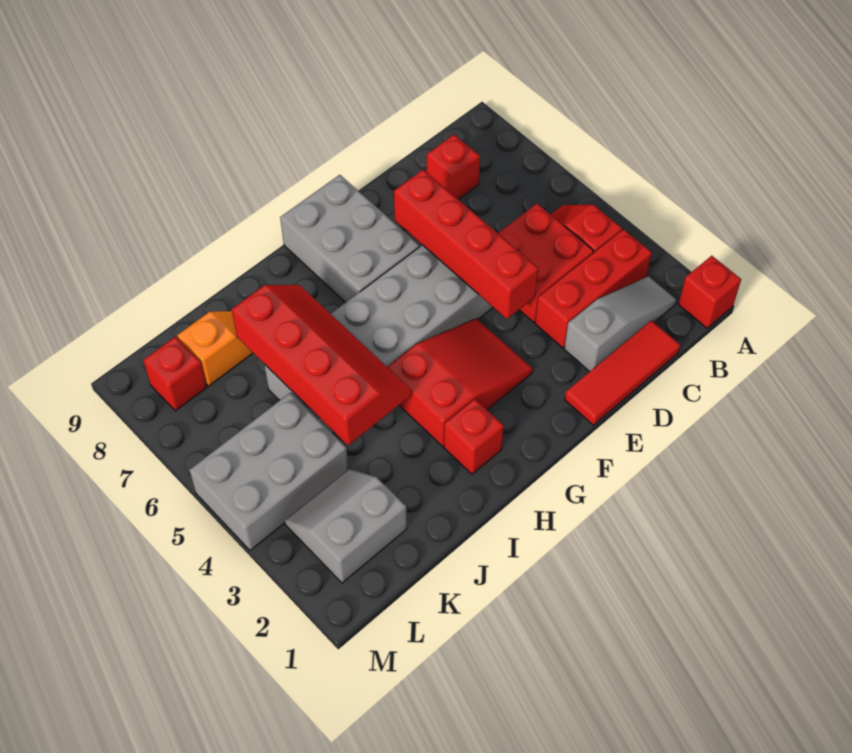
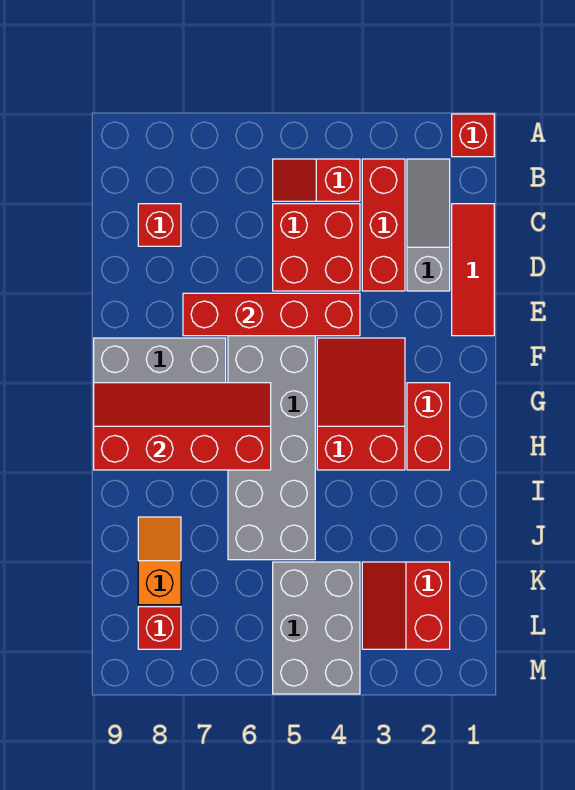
red 1x1 brick [444,399,504,474] -> red 1x2 brick [407,383,450,470]
red 2x4 slope [232,285,412,445] -> red 2x4 slope moved to [94,383,271,470]
grey 2x2 slope [285,469,407,583] -> red 2x2 slope [362,562,450,649]

